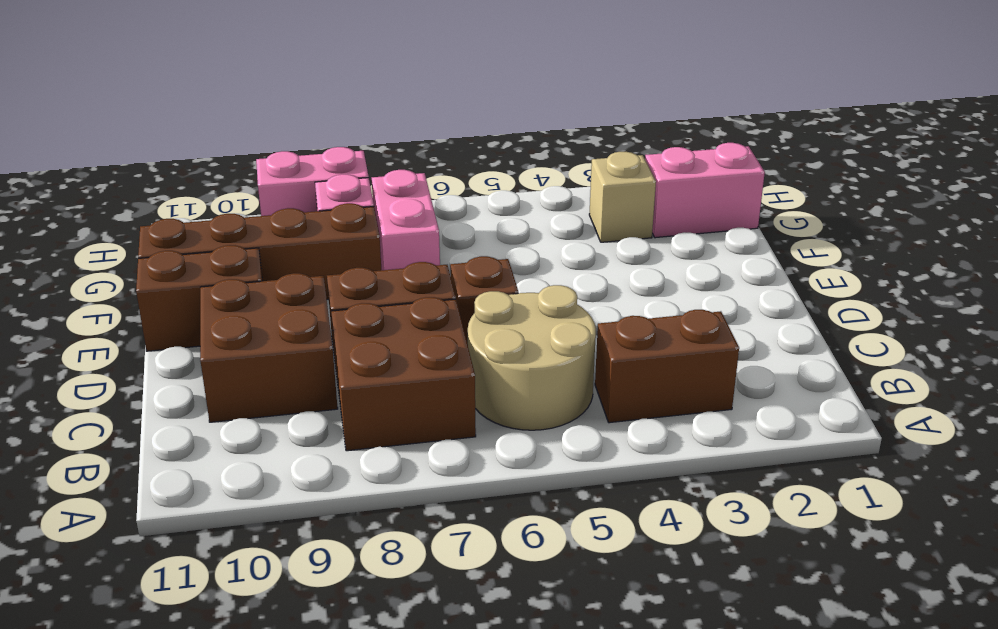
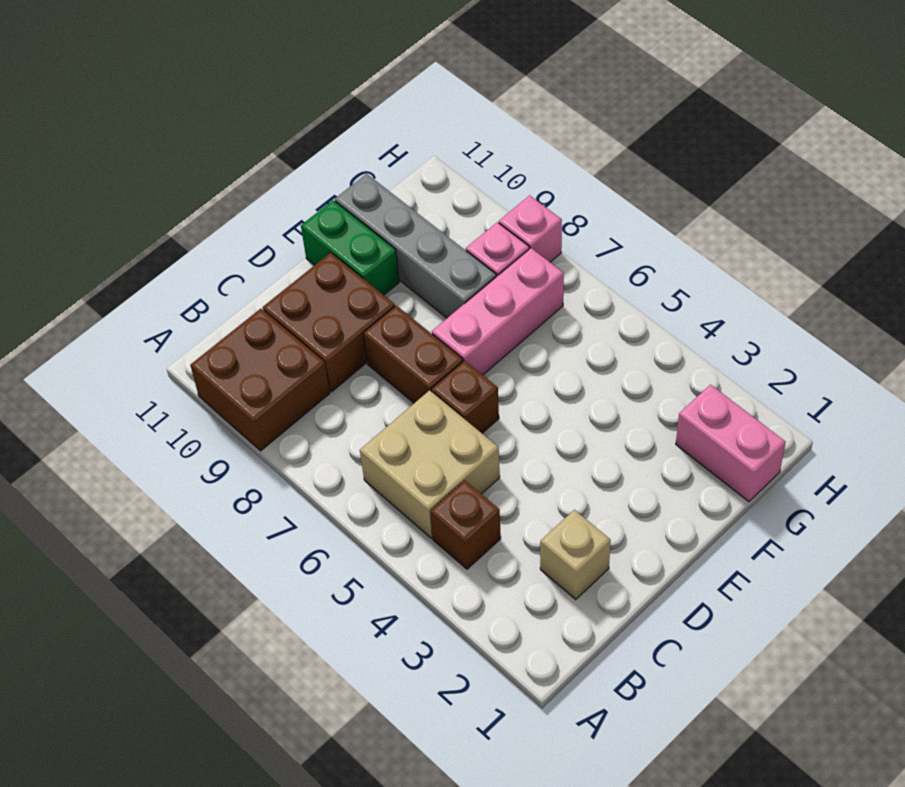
brown 1x2 brick [595,310,739,423] -> brown 1x1 brick [430,481,501,569]
tan 2x2 round brick [468,285,596,430] -> tan 2x2 brick [360,390,500,538]
brown 2x2 brick [331,297,476,451] -> brown 2x2 brick moved to [190,309,330,451]
brown 1x2 brick [136,245,263,351] -> green 1x2 brick [301,200,399,295]
pink 1x2 brick [372,170,440,270] -> pink 1x3 brick [432,248,564,375]
brown 1x4 brick [138,203,381,299] -> grey 1x4 brick [335,174,496,318]
tan 1x1 brick [589,152,656,242] -> tan 1x1 brick moved to [540,510,611,599]
pink 1x2 brick [256,147,369,216] -> pink 1x1 brick [499,195,562,262]

